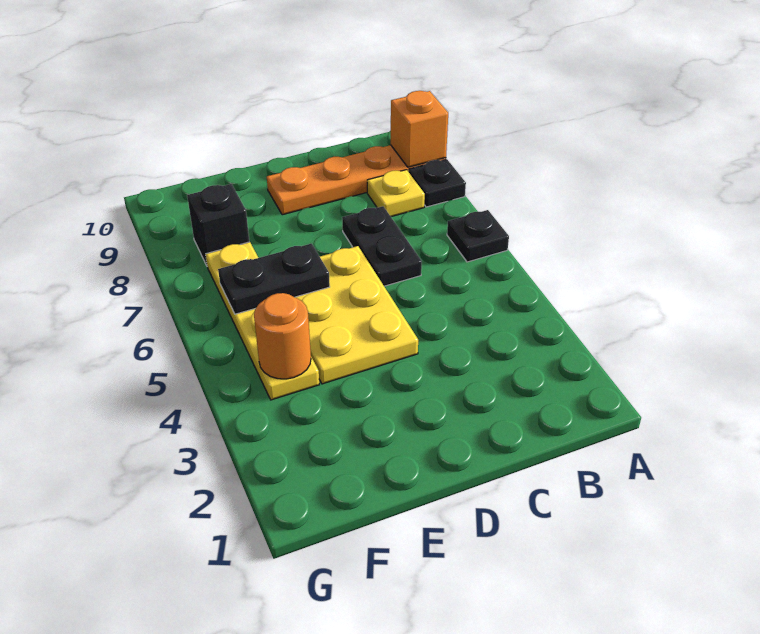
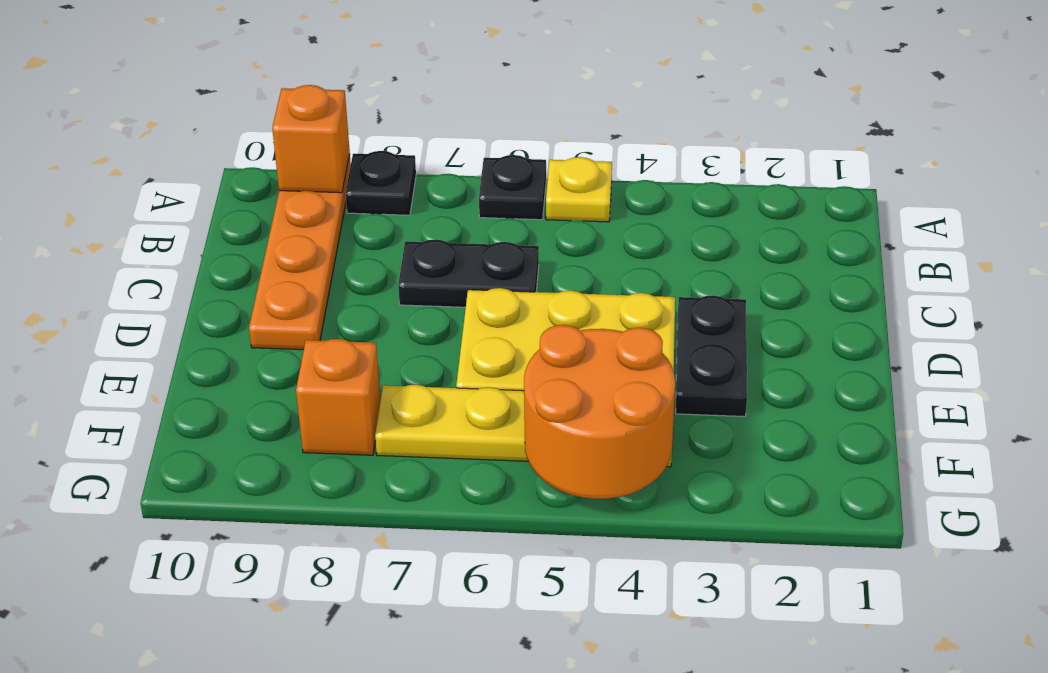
yellow 1x1 plate [367,170,425,217] -> yellow 1x1 plate moved to [546,157,612,222]
black 1x2 plate [218,244,330,314] -> black 1x2 plate moved to [676,295,747,417]
orange 1x1 round brick [254,293,311,379] -> orange 2x2 round brick [524,325,675,499]
black 1x1 brick [187,184,249,265] -> orange 1x1 brick [296,339,380,455]

